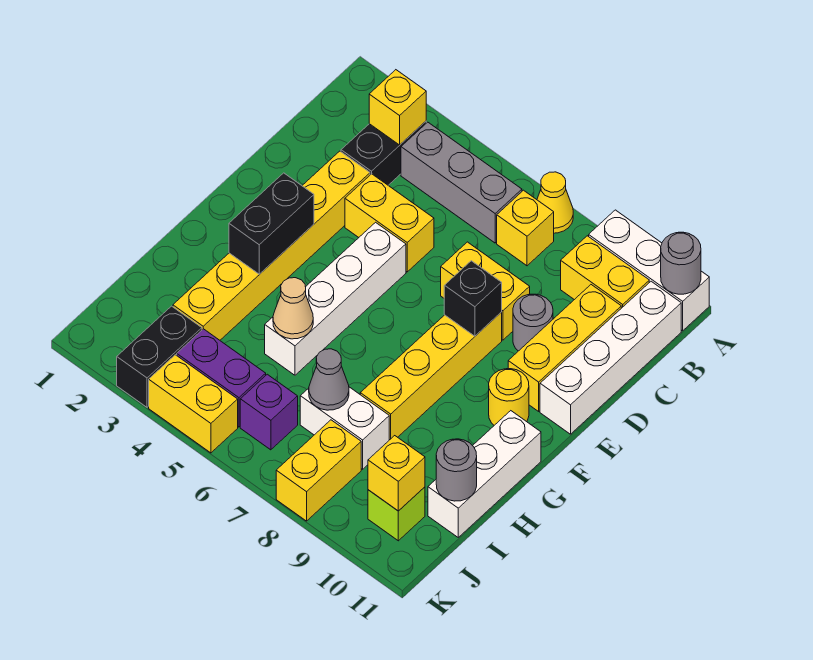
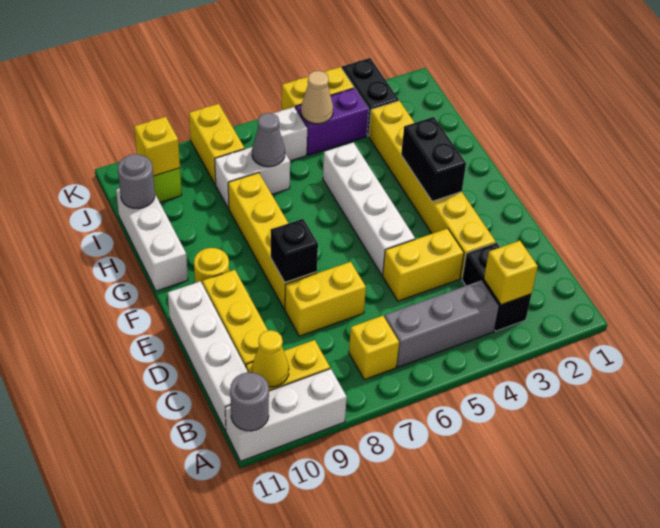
yellow 1x1 cone [537,172,573,233] -> yellow 1x1 cone moved to [252,330,289,387]
grey 1x1 round brick [513,294,553,351] -> none
tan 1x1 cone [273,278,313,339] -> tan 1x1 cone moved to [301,71,333,124]
purple 1x1 brick [240,374,298,450] -> white 1x1 brick [273,107,307,161]

